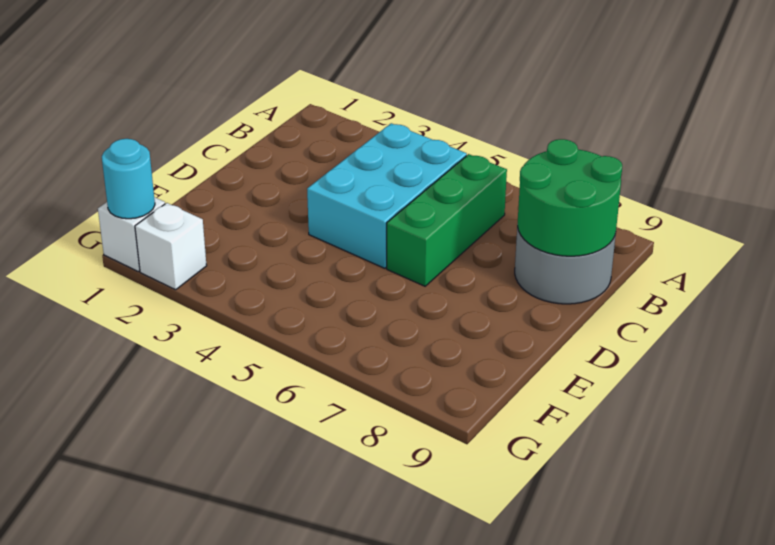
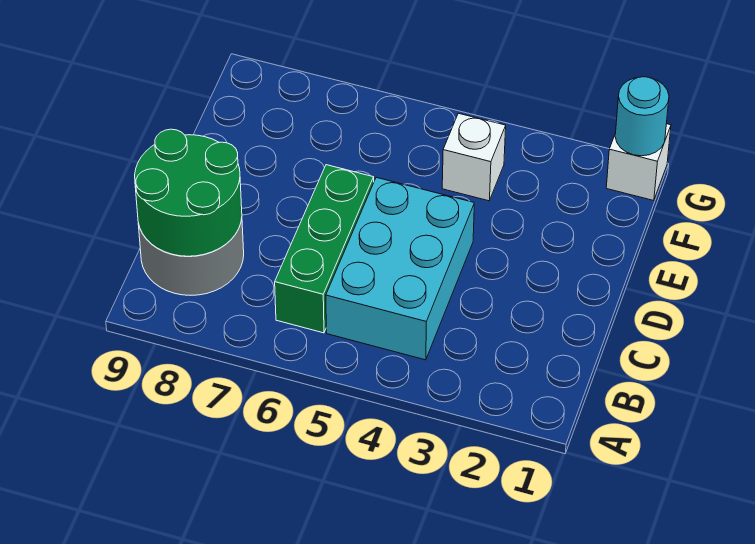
white 1x1 brick [135,203,207,290] -> white 1x1 brick moved to [442,113,506,201]

